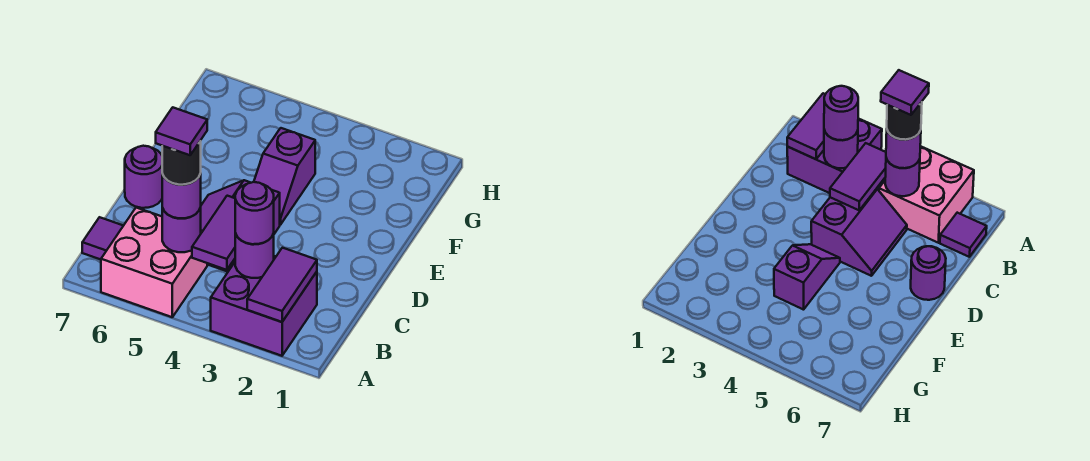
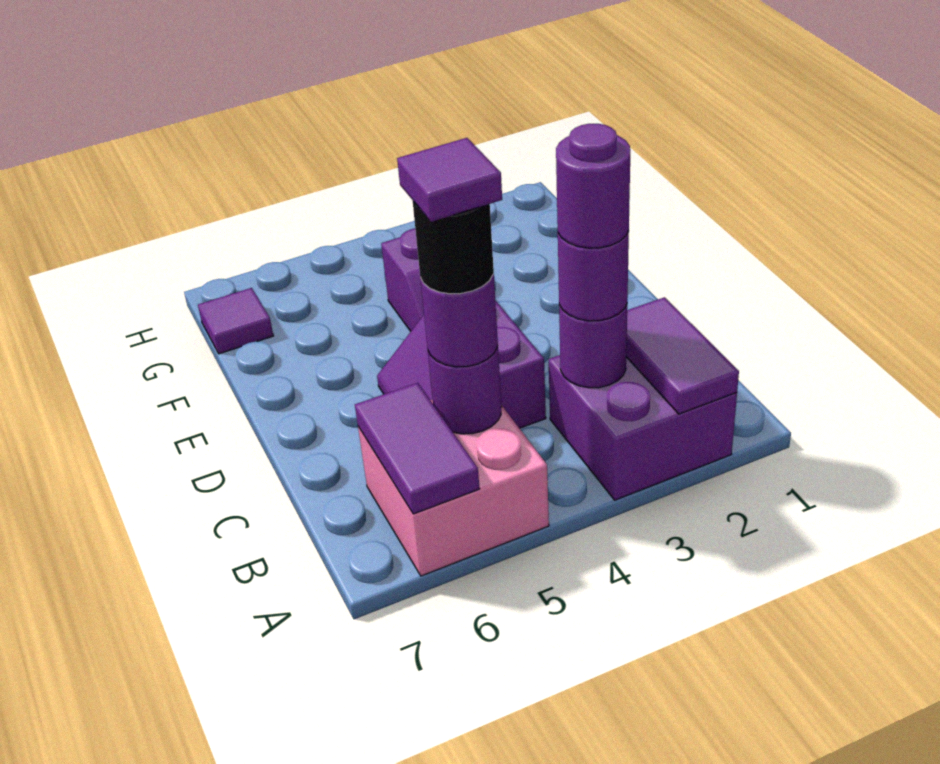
purple 1x2 tile [192,196,235,270] -> purple 1x2 tile moved to [355,383,480,514]
purple 1x1 tile [82,217,123,260] -> purple 1x1 tile moved to [198,288,273,354]
purple 1x1 round brick [125,146,162,208] -> purple 1x1 round brick moved to [556,124,630,248]

